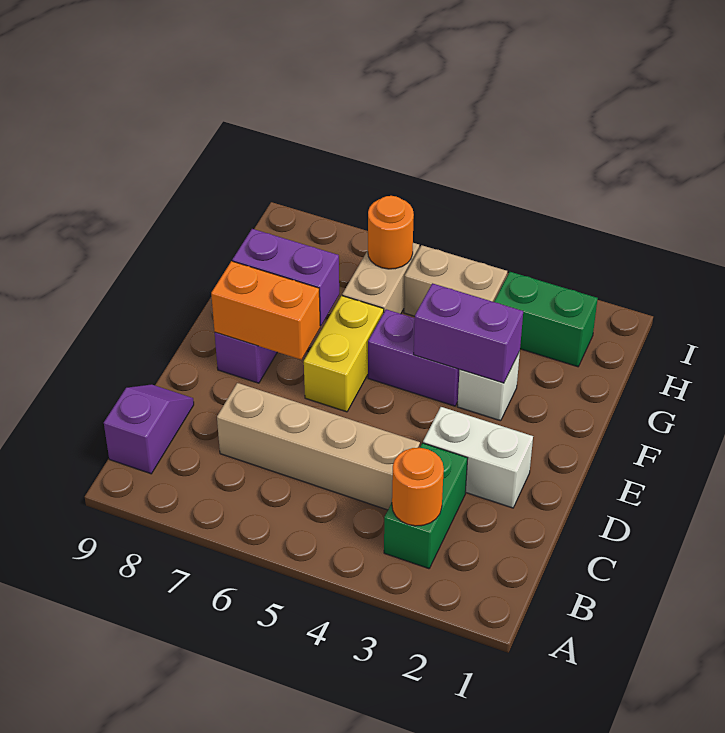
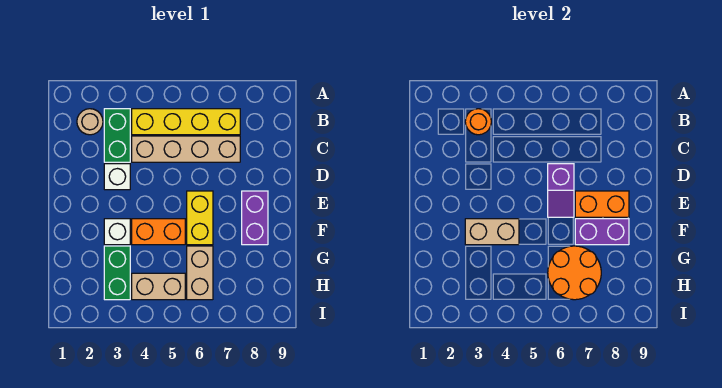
none -> tan 1x1 round brick [77,109,103,135]
none -> yellow 1x4 brick [132,109,240,135]
purple 1x2 slope [104,384,194,474] -> purple 1x2 slope moved to [548,164,574,217]
white 1x2 brick [423,407,533,508] -> white 1x1 brick [104,164,130,190]
purple 1x2 brick [414,283,523,383] -> tan 1x2 brick [465,219,519,245]
purple 1x2 brick [368,309,460,406] -> orange 1x2 brick [132,219,185,245]
green 1x2 brick [494,272,598,367] -> green 1x2 brick turned to [104,246,130,300]
orange 1x1 round brick [368,196,414,269] -> orange 2x2 round brick [548,246,601,300]

